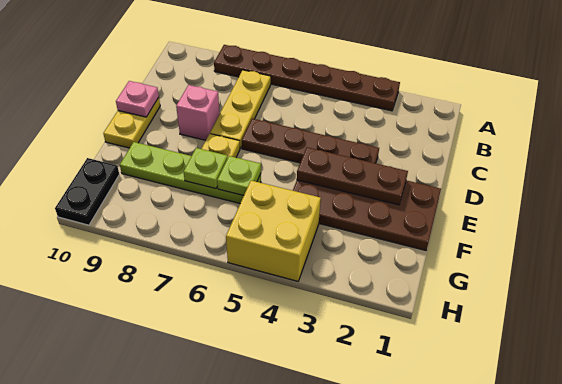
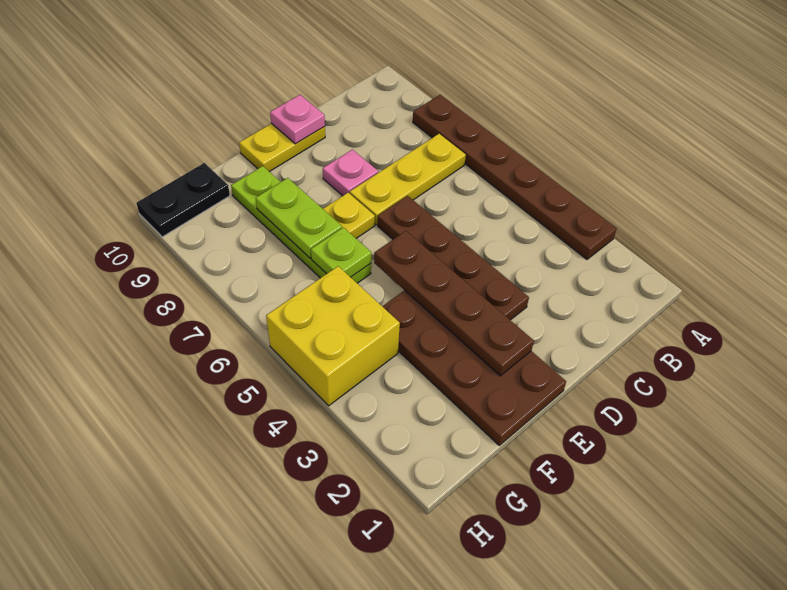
pink 1x1 brick [176,85,220,140] -> pink 1x1 plate [323,150,378,196]
brown 1x3 plate [297,147,408,205] -> brown 1x4 plate [374,231,534,376]
lime 1x1 plate [184,148,228,189] -> lime 1x2 plate [256,178,342,258]

